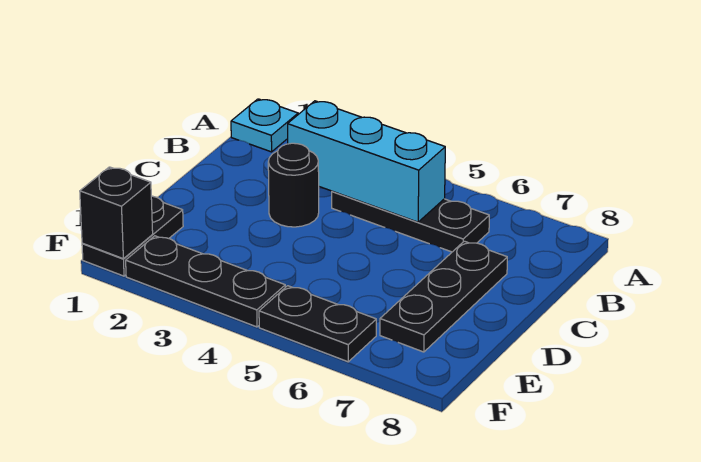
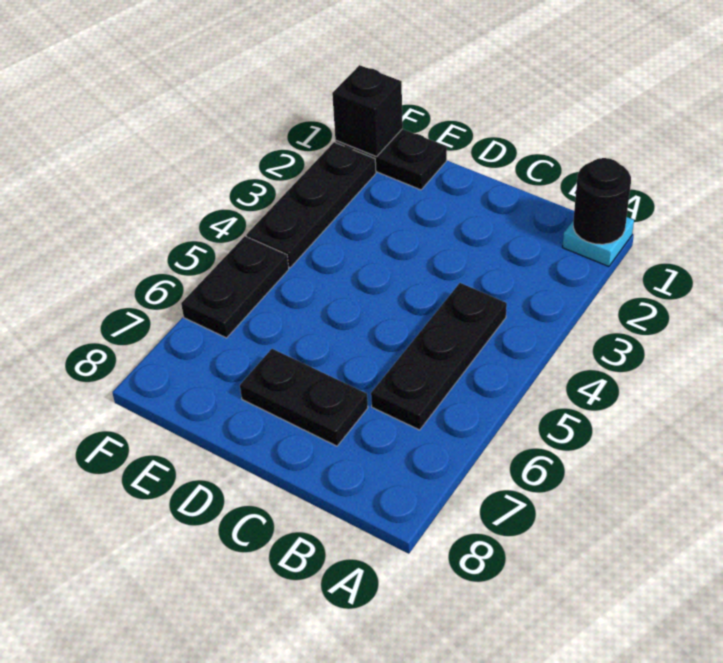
cyan 1x3 brick [288,101,445,222] -> none
black 1x1 round brick [268,143,319,227] -> black 1x1 round brick moved to [573,158,631,244]
black 1x3 plate [380,241,507,352] -> black 1x2 plate [240,349,368,446]

